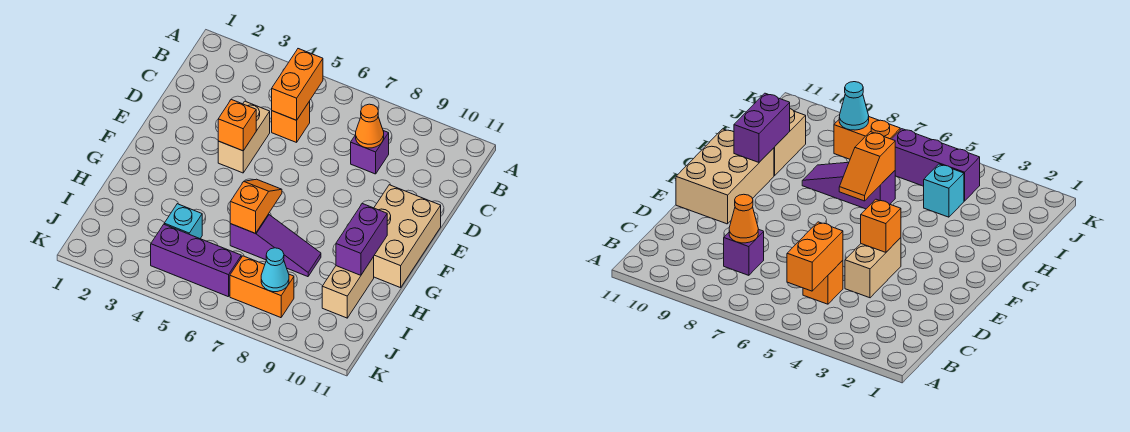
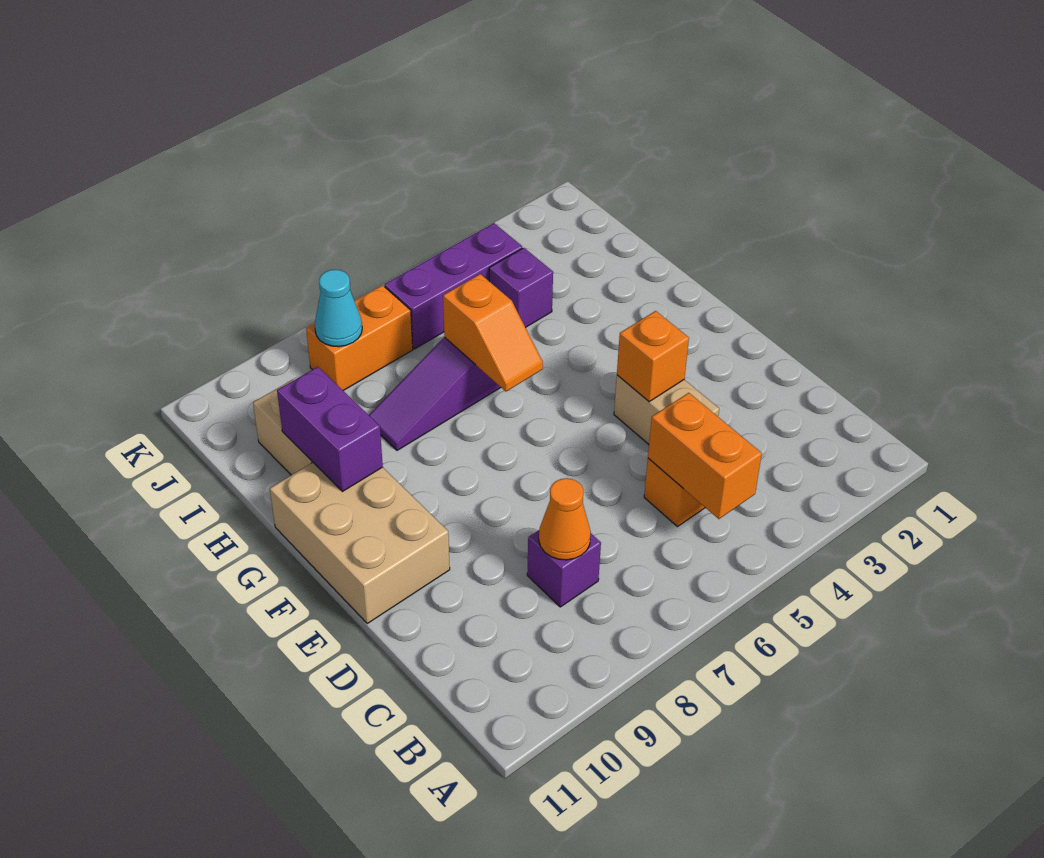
cyan 1x1 brick [164,204,202,239] -> purple 1x1 brick [489,248,553,327]

